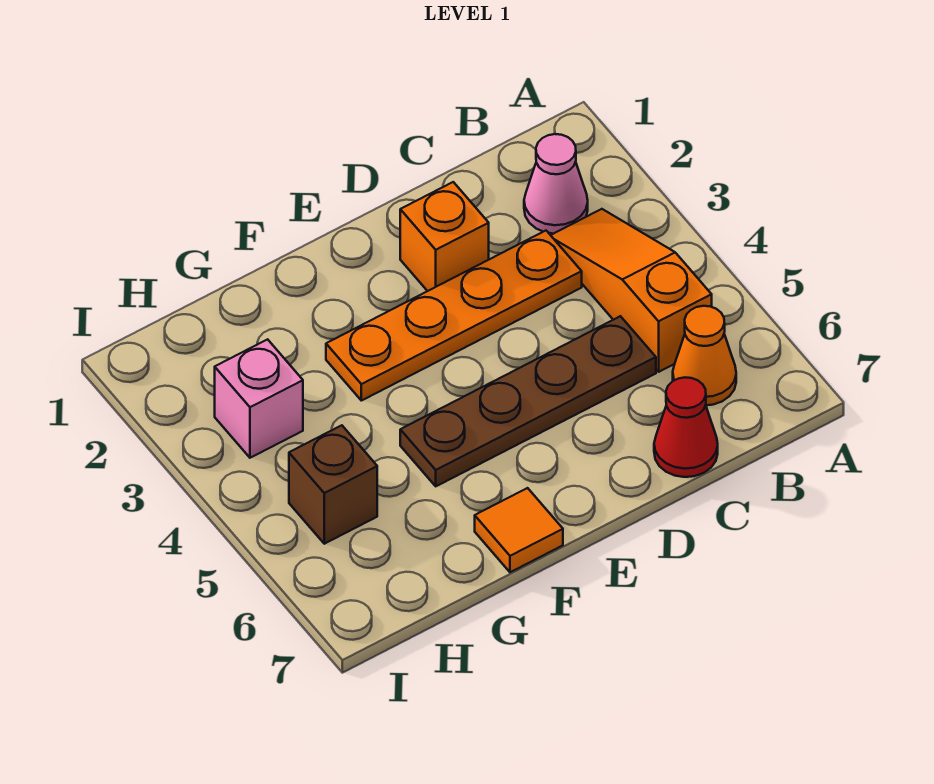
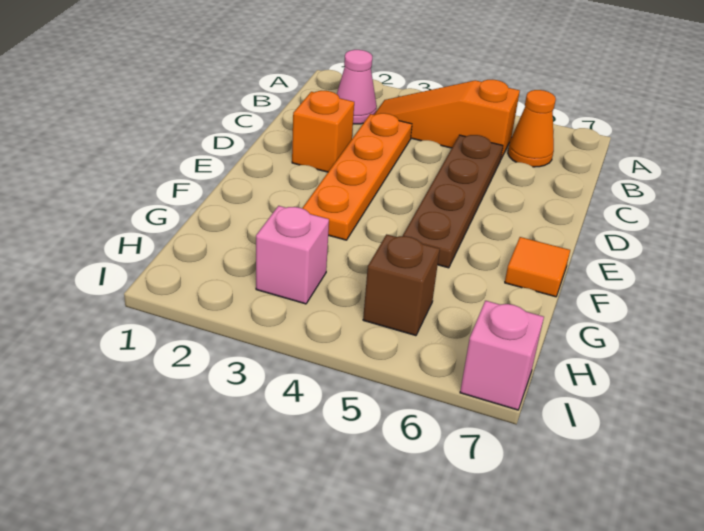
red 1x1 cone [654,377,718,477] -> none
none -> pink 1x1 brick [460,301,544,410]

